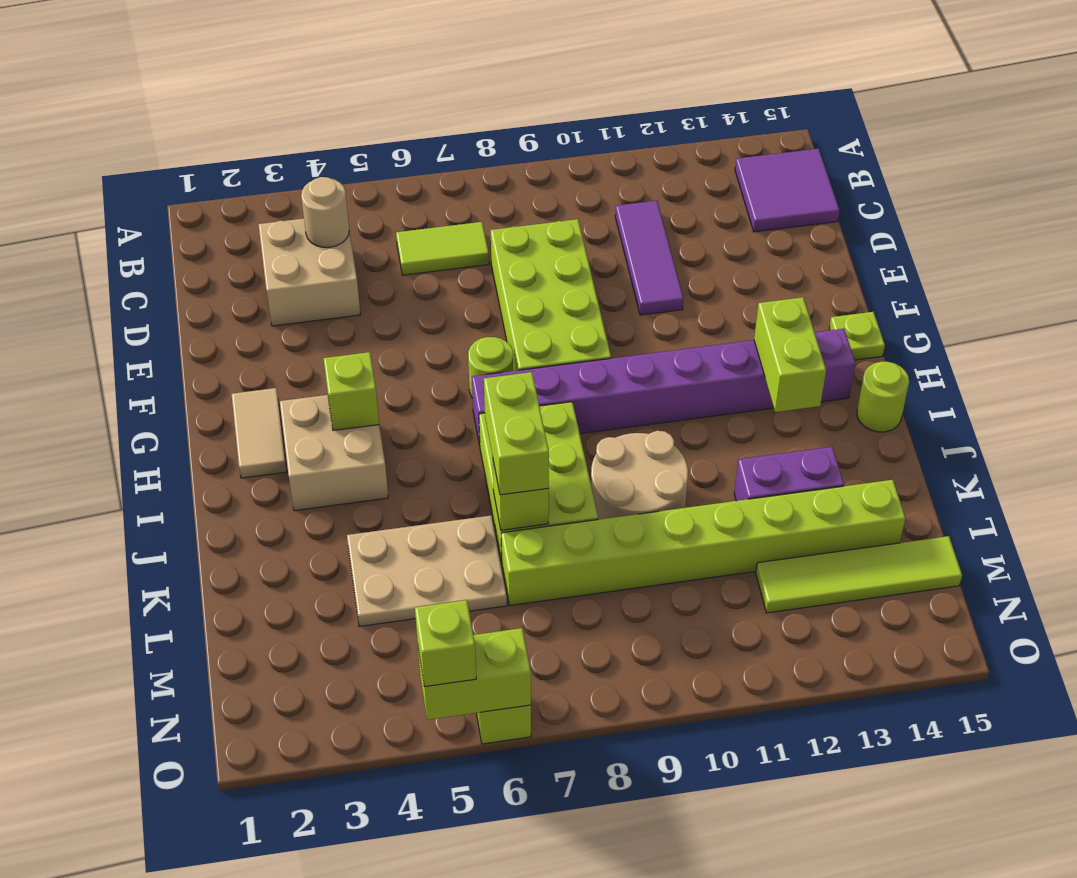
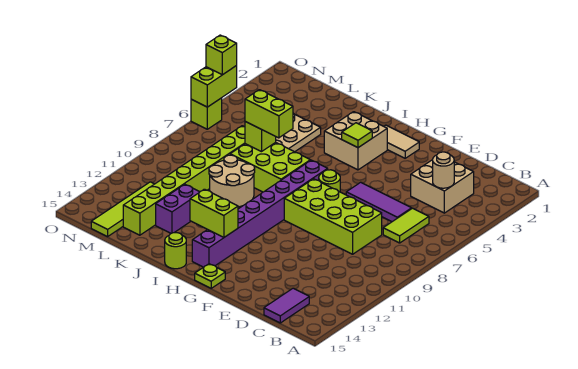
purple 2x2 tile [735,149,839,232] -> purple 1x2 tile [264,288,309,323]
purple 1x3 tile [615,201,684,315] -> purple 1x3 tile moved to [346,182,412,222]
lime 1x1 brick [323,352,379,431] -> lime 1x1 tile [342,123,372,148]

